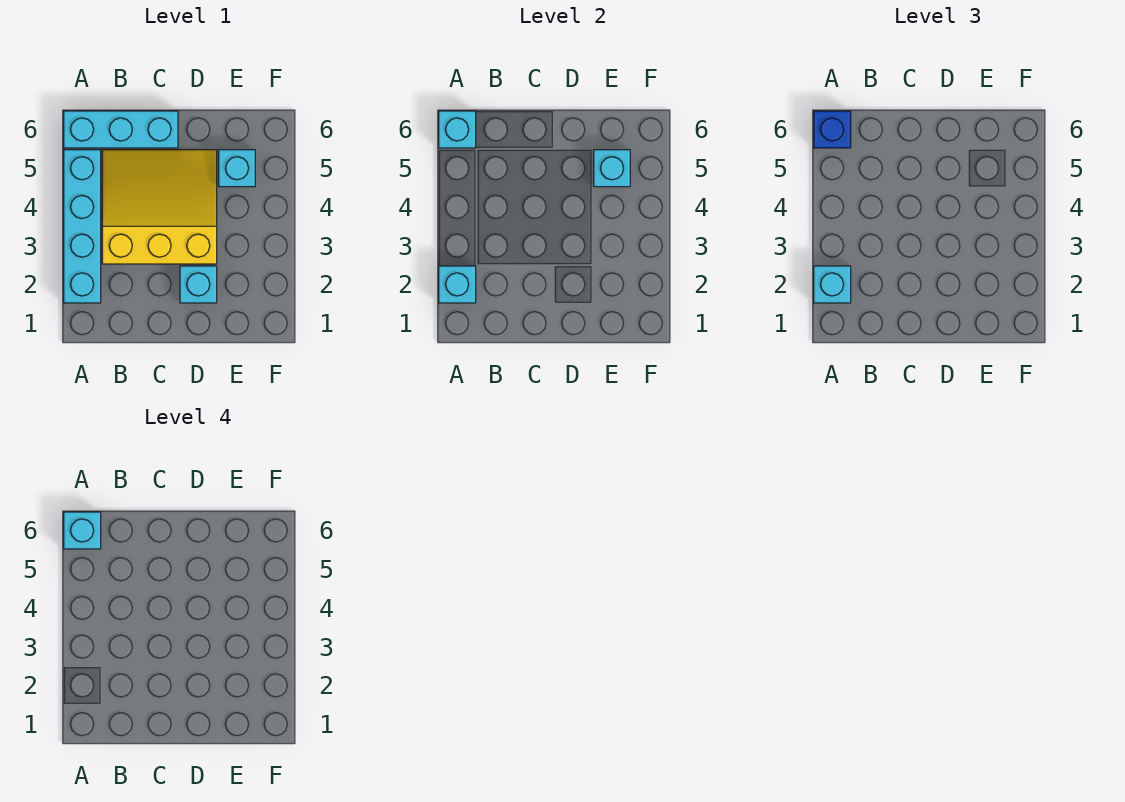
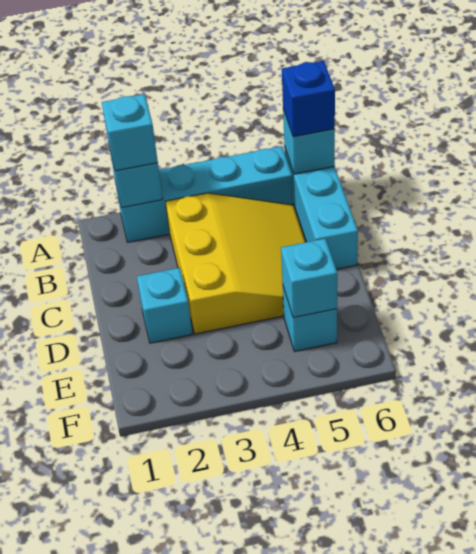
cyan 1x1 brick [64,512,101,549] -> none

